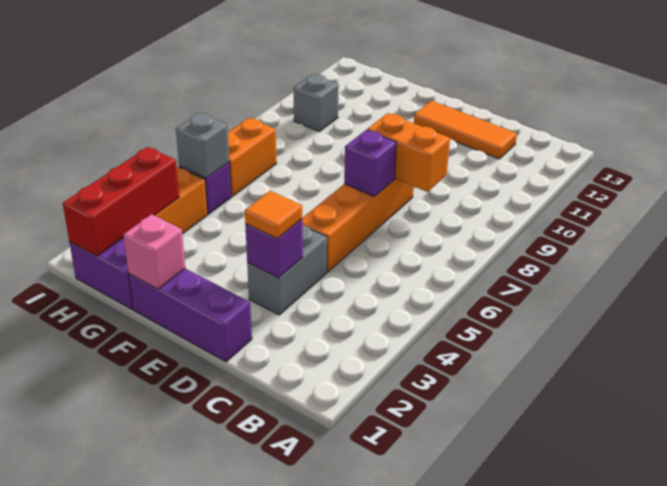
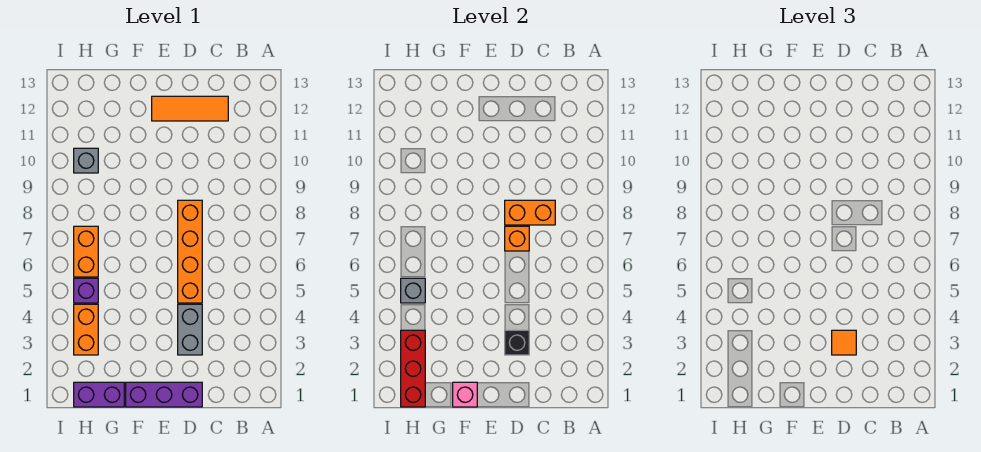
purple 1x1 brick [245,219,303,278] -> black 1x1 brick [505,330,529,355]
purple 1x1 brick [344,130,397,196] -> orange 1x1 brick [505,226,529,251]

